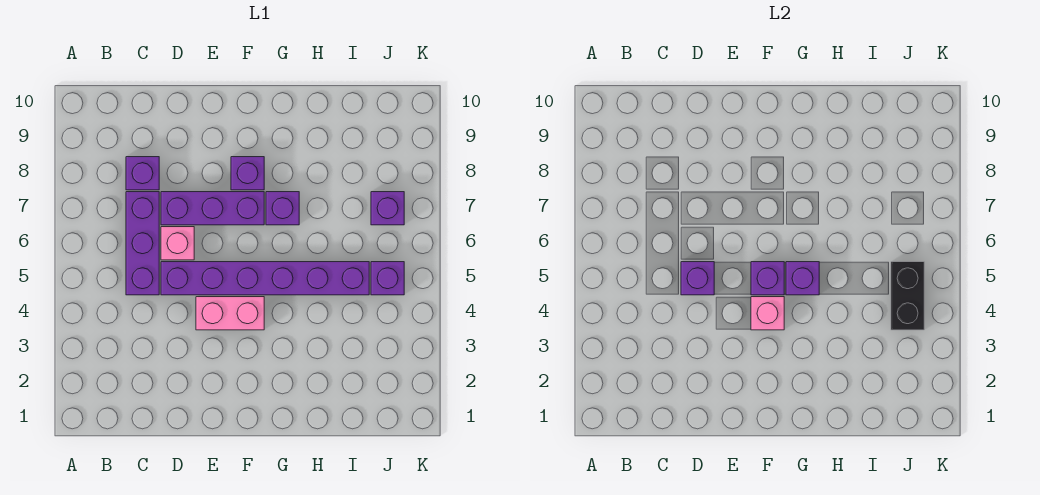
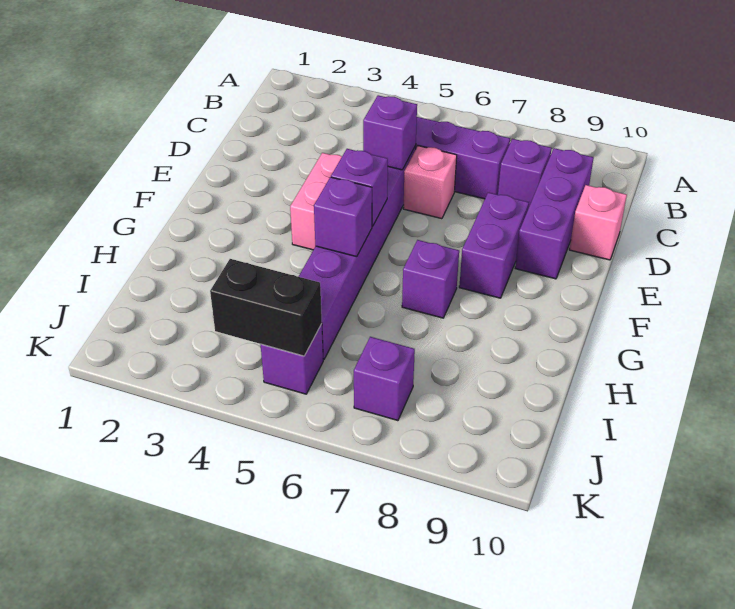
purple 1x3 brick [161,192,264,225] -> purple 1x3 brick moved to [515,148,594,279]
pink 1x1 brick [751,297,784,330] -> pink 1x1 brick moved to [569,185,627,260]
purple 1x1 brick [231,157,264,190] -> purple 1x2 brick [459,192,529,298]

